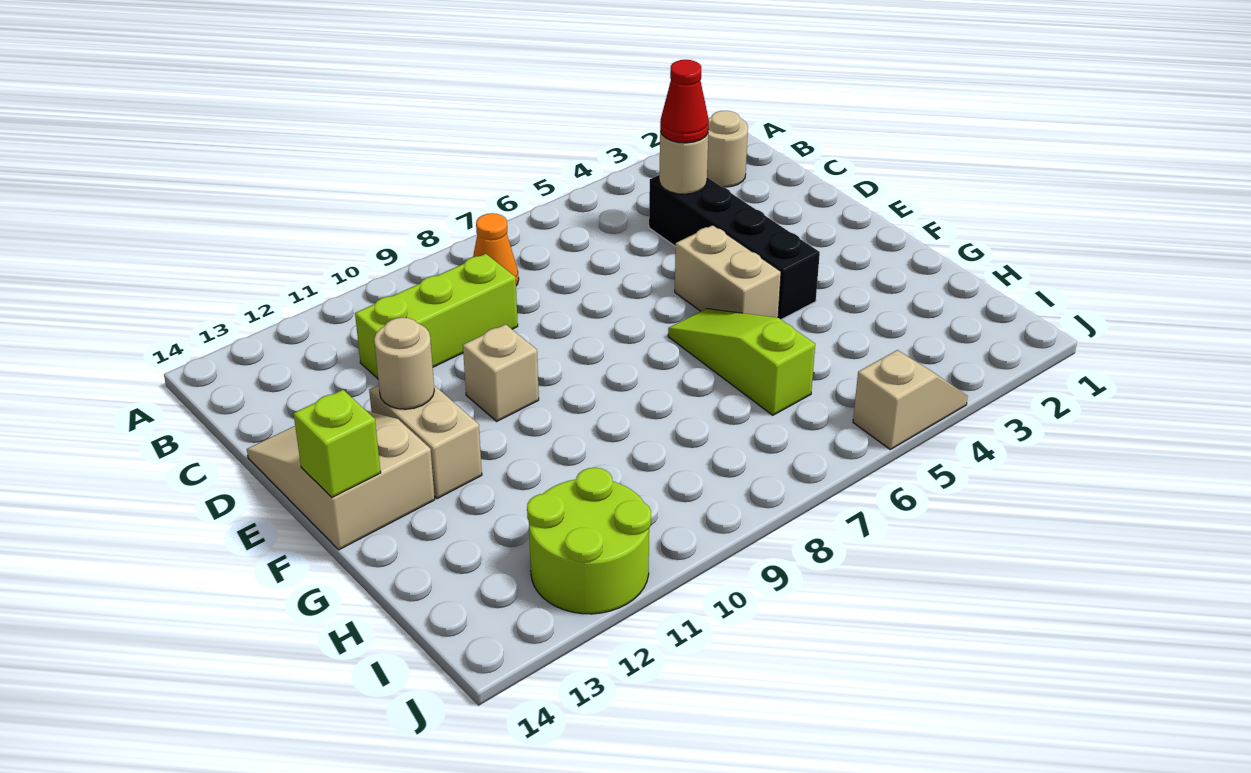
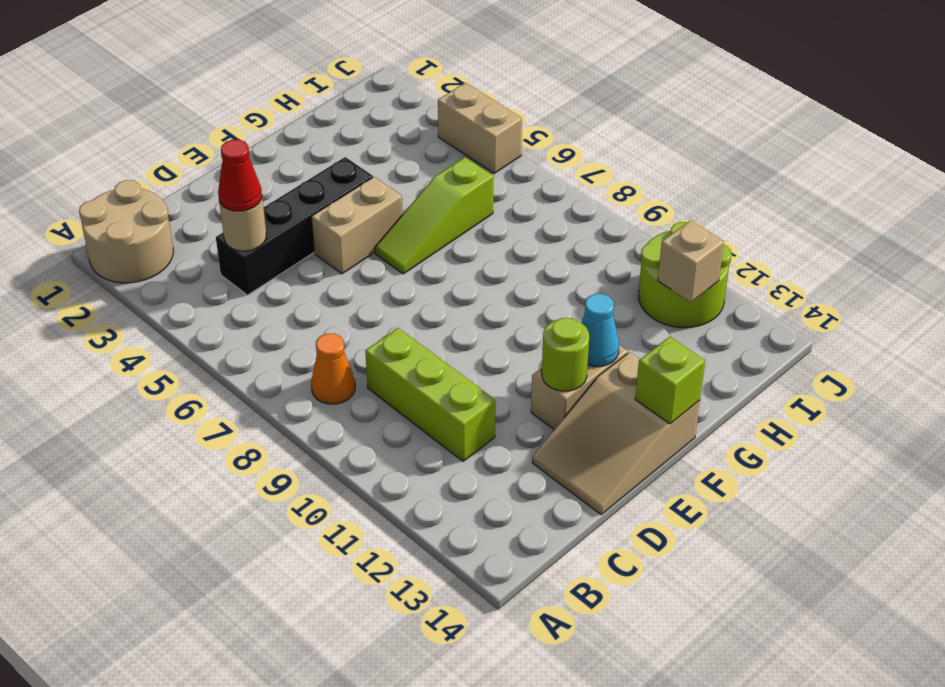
tan 1x1 round brick [707,111,748,187] -> tan 2x2 round brick [79,180,173,283]
tan 1x1 brick [463,324,539,421] -> tan 1x1 brick moved to [658,221,724,302]
tan 1x1 round brick [374,318,434,409] -> lime 1x1 round brick [542,318,589,391]
none -> cyan 1x1 cone [581,293,619,366]
tan 1x2 slope [853,350,968,449] -> tan 1x2 brick [438,83,522,173]

